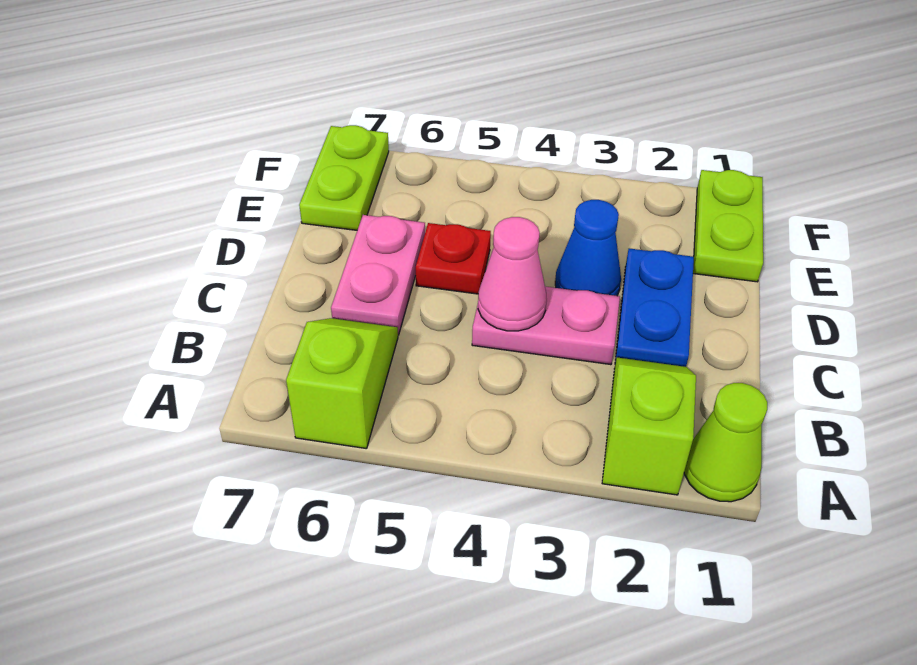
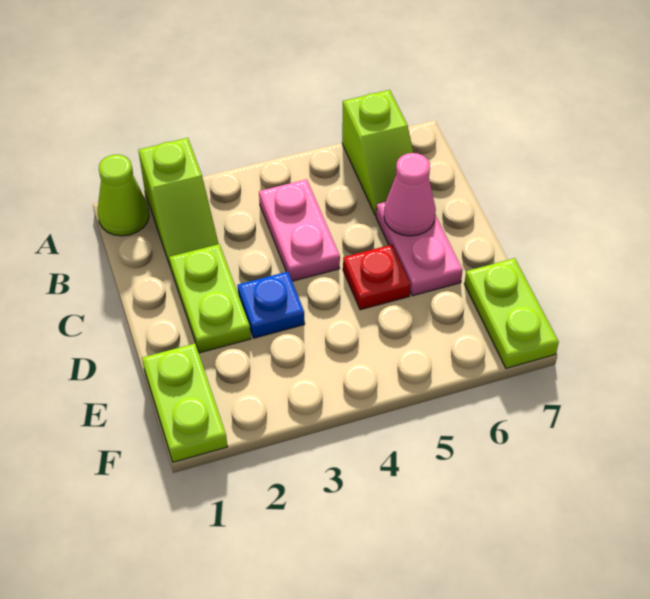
blue 1x2 plate [615,248,694,367] -> lime 1x2 plate [169,244,251,353]
pink 1x2 plate [472,286,620,365] -> pink 1x2 plate turned to [259,179,340,281]
pink 1x1 cone [478,217,547,331] -> pink 1x1 cone moved to [384,153,436,236]
blue 1x1 cone [555,200,621,296] -> blue 1x1 plate [238,272,305,338]

